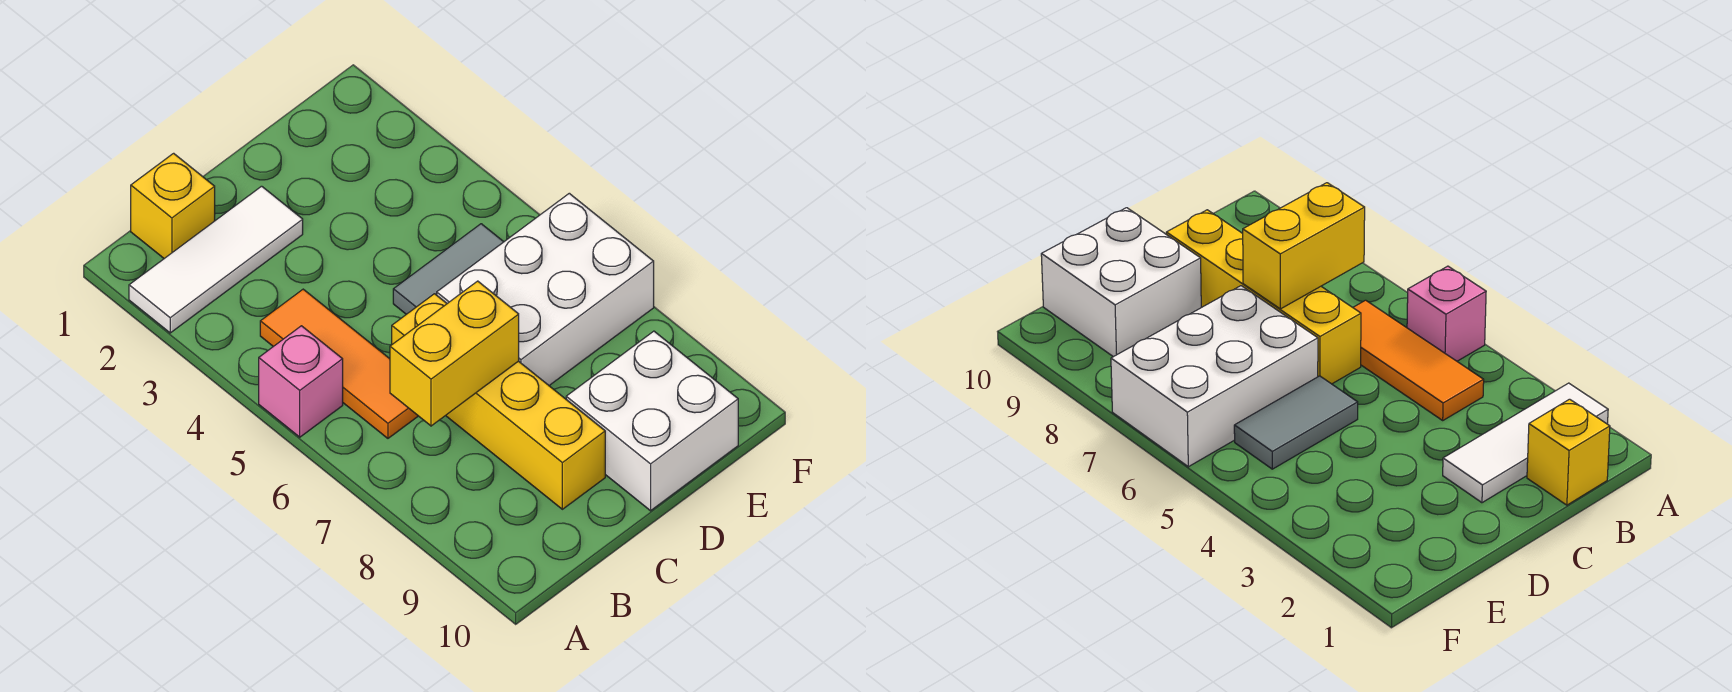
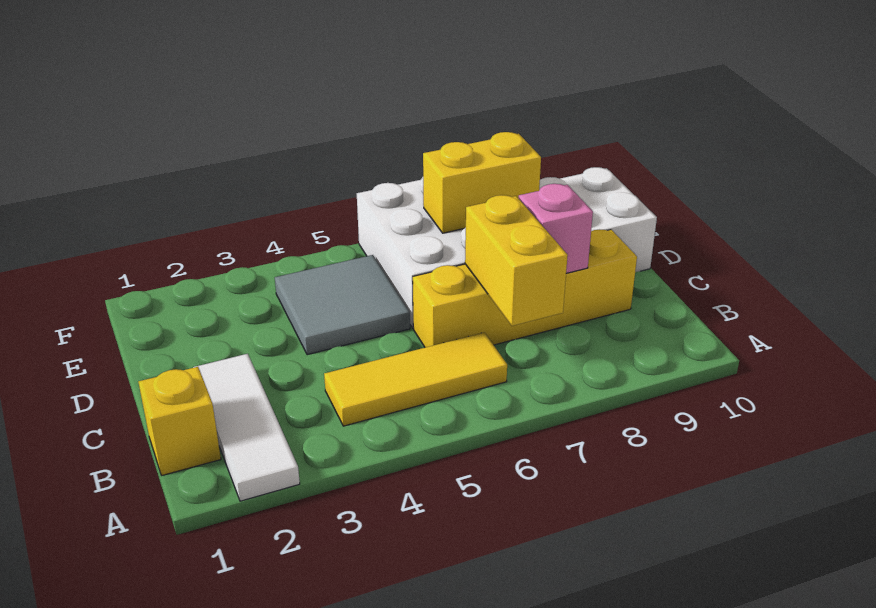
pink 1x1 brick [259,326,343,437] -> pink 1x1 brick moved to [519,184,593,273]
orange 1x3 tile [260,289,418,438] -> yellow 1x3 tile [324,332,507,426]
grey 1x2 tile [393,224,503,314] -> grey 2x2 tile [275,255,410,355]
none -> yellow 1x2 brick [423,132,541,233]

